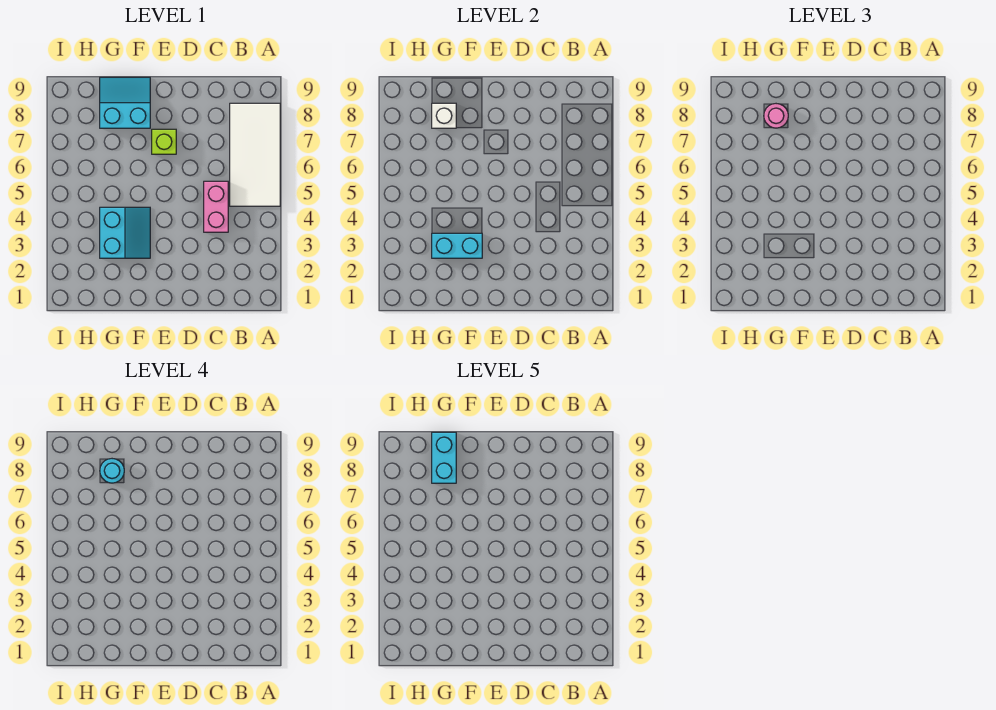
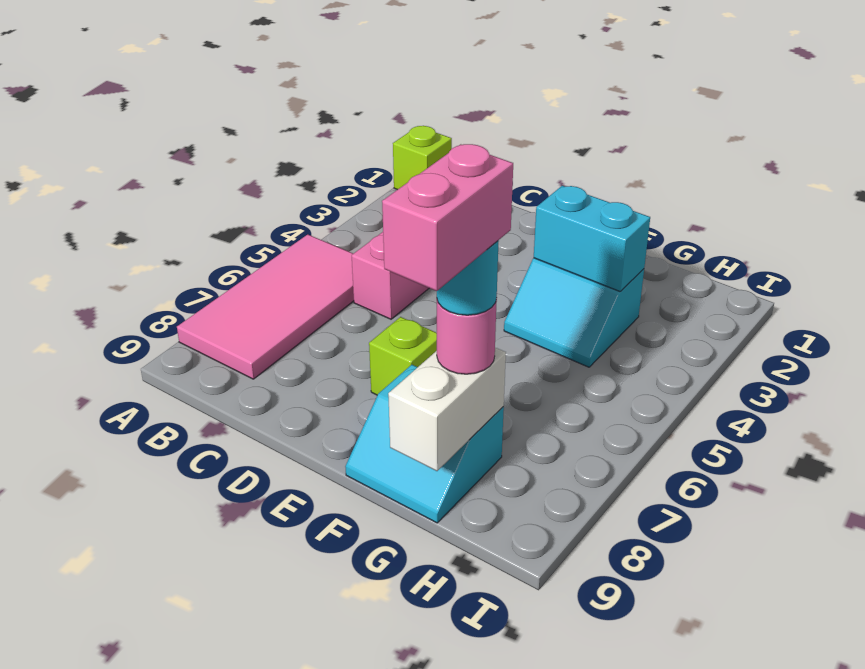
none -> lime 1x1 brick [393,126,452,190]
white 2x4 tile [230,103,280,206] -> pink 2x4 tile [177,234,354,379]
cyan 2x2 slope [100,207,150,258] -> cyan 2x2 slope turned to [504,258,644,367]
white 1x1 brick [432,103,456,128] -> white 1x2 brick [388,348,506,471]
cyan 1x2 brick [432,432,456,483] -> pink 1x2 brick [382,144,513,291]

